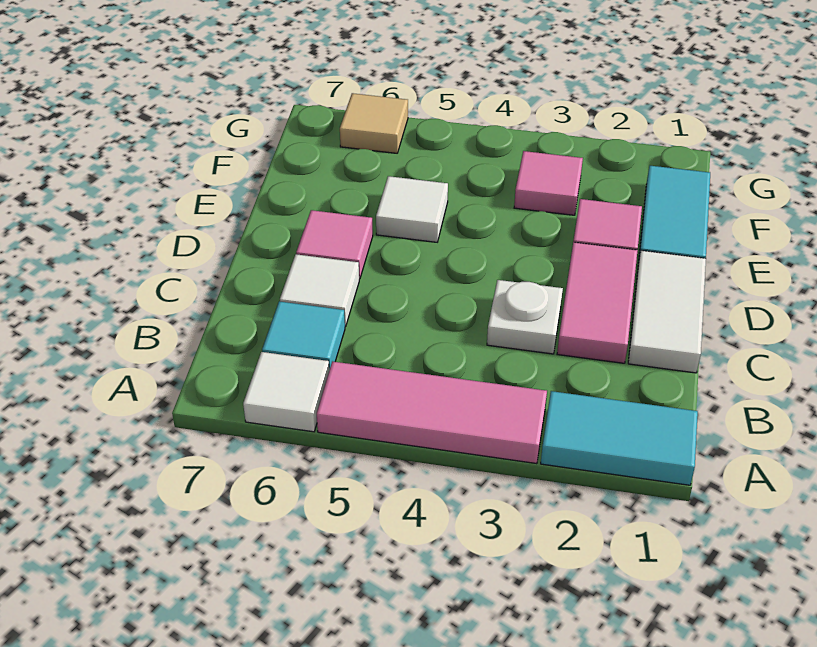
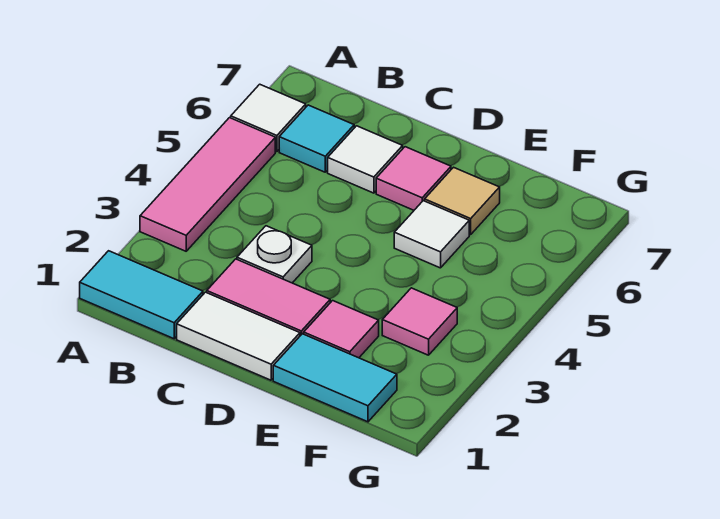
cyan 1x2 tile [541,391,698,485] -> cyan 1x2 tile turned to [80,251,203,339]
tan 1x1 tile [340,93,408,153] -> tan 1x1 tile moved to [425,167,500,235]

